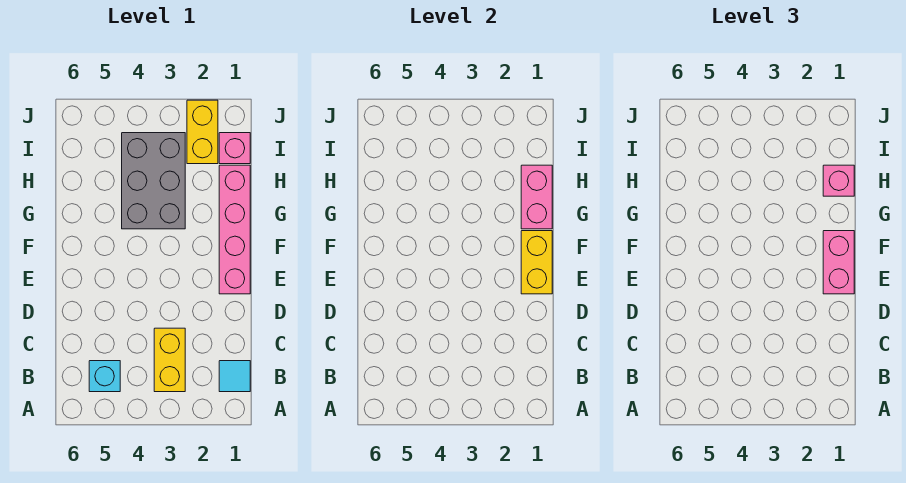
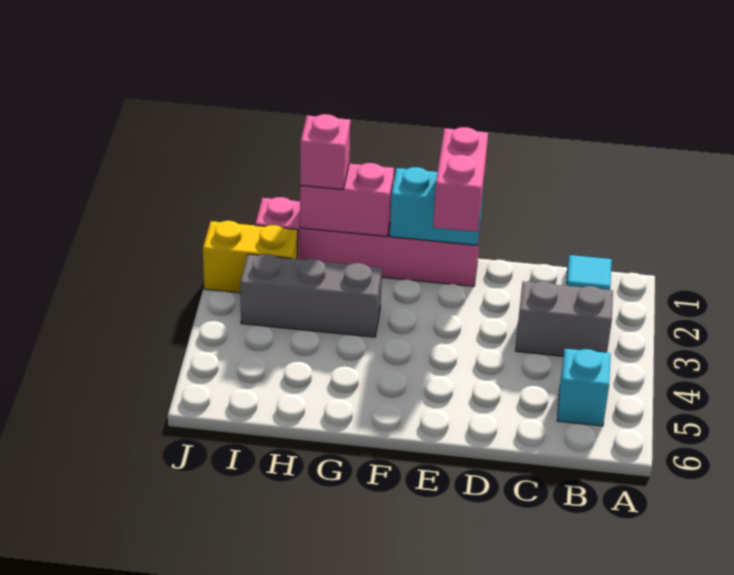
yellow 1x2 brick [154,328,185,392] -> grey 1x2 brick [516,281,613,356]
yellow 1x2 brick [521,231,552,294] -> cyan 1x2 brick [390,167,484,245]
pink 1x2 brick [823,231,854,294] -> pink 1x2 brick turned to [433,127,488,232]
grey 2x3 brick [122,133,185,229] -> grey 1x3 brick [240,254,382,337]

